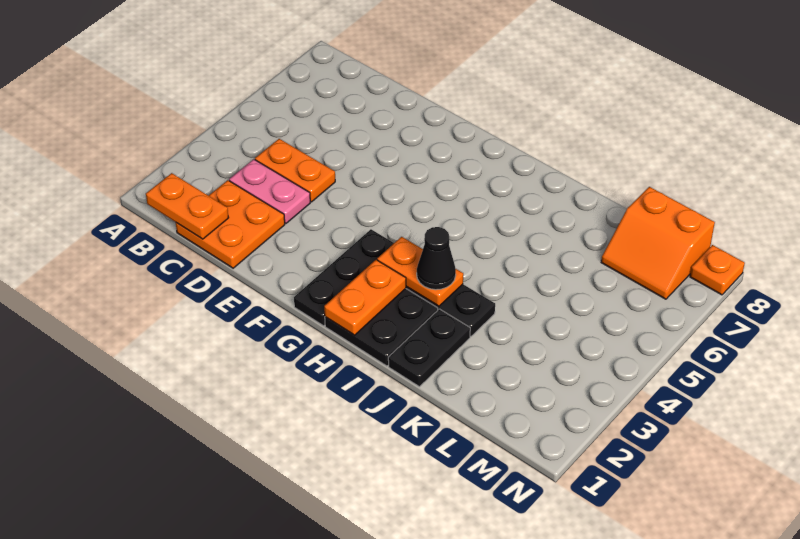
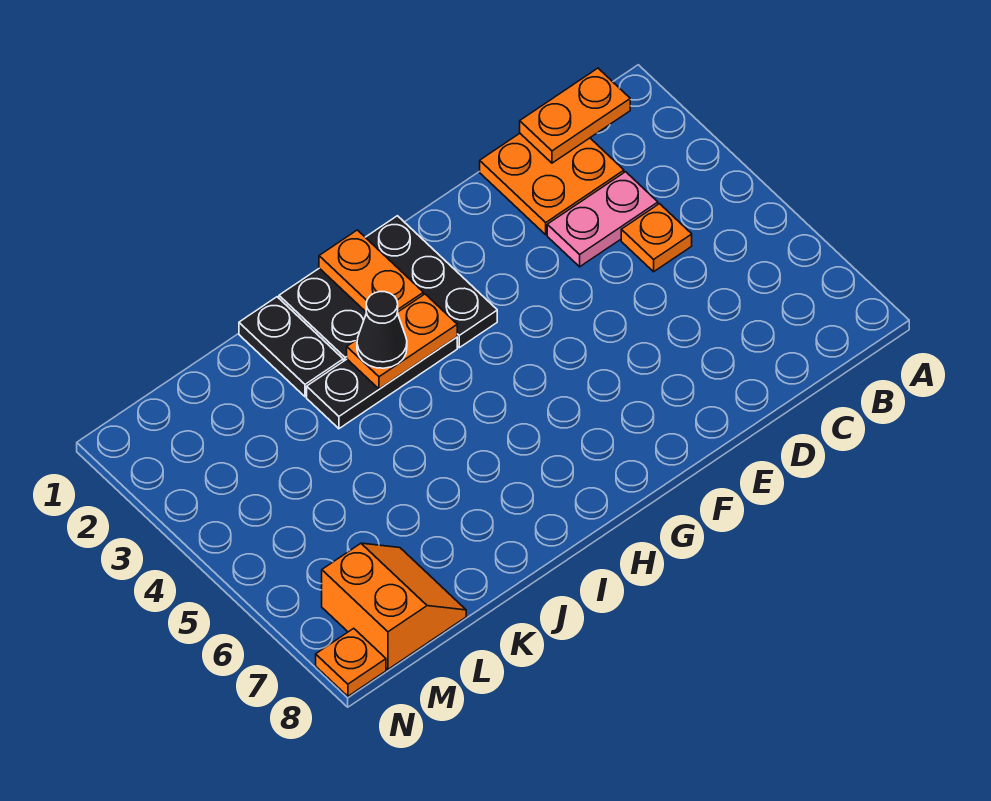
orange 1x2 plate [255,139,335,202] -> orange 1x1 plate [621,204,692,272]
orange 2x2 slope [601,187,715,299] -> orange 2x2 slope turned to [322,543,466,669]

